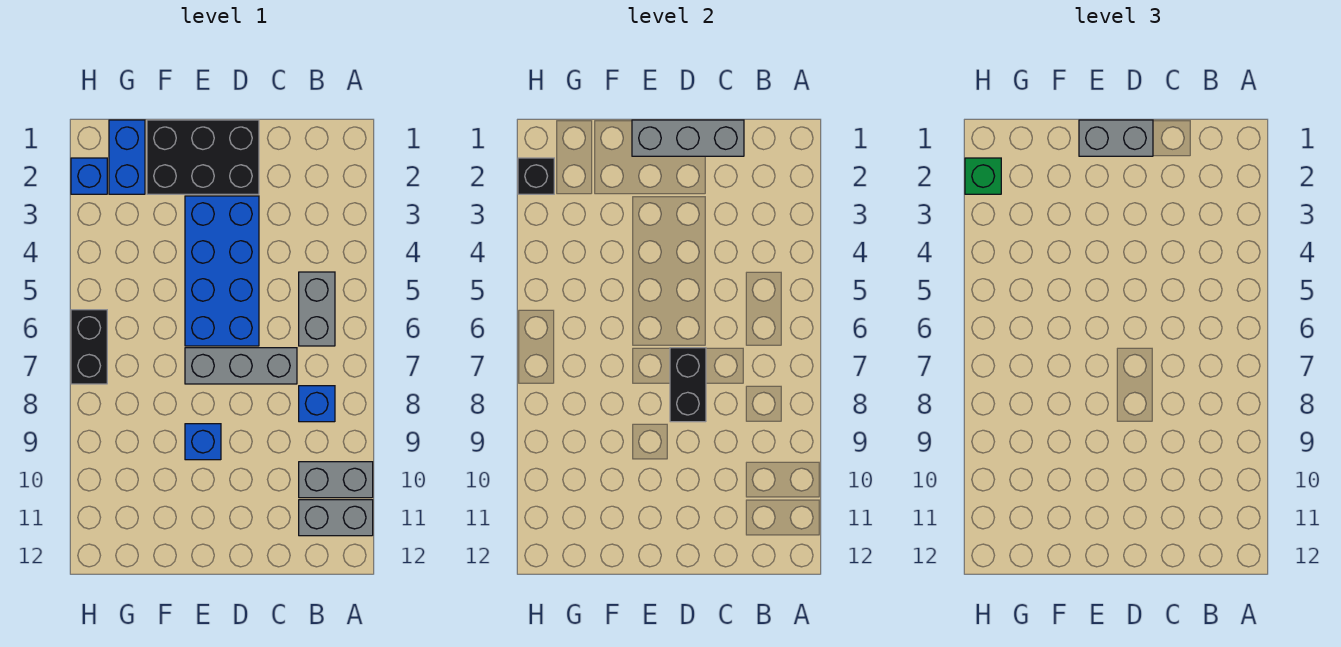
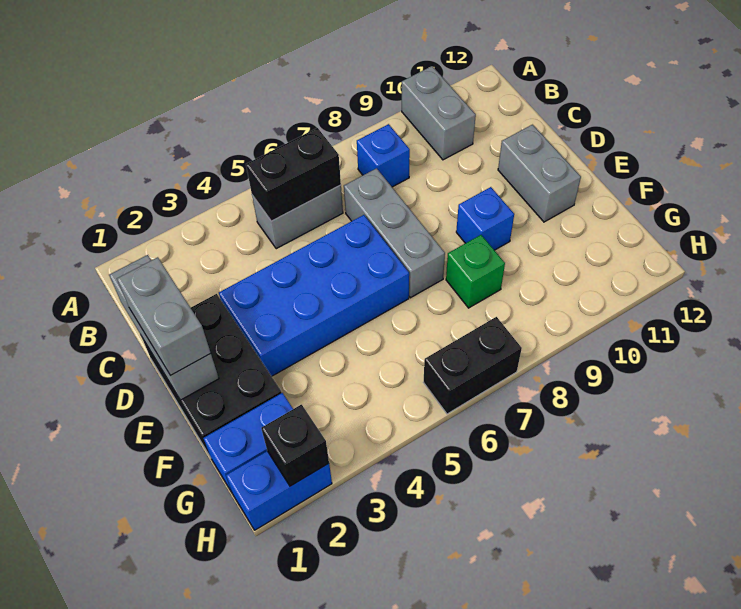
grey 1x2 brick [299,500,373,536] -> grey 1x2 brick moved to [498,125,581,222]
black 1x2 brick [670,348,706,422] -> black 1x2 brick moved to [246,128,341,221]
blue 1x1 brick [71,158,107,194] -> blue 1x2 brick [226,451,332,530]
green 1x1 brick [965,158,1001,194] -> green 1x1 brick moved to [446,235,505,308]

